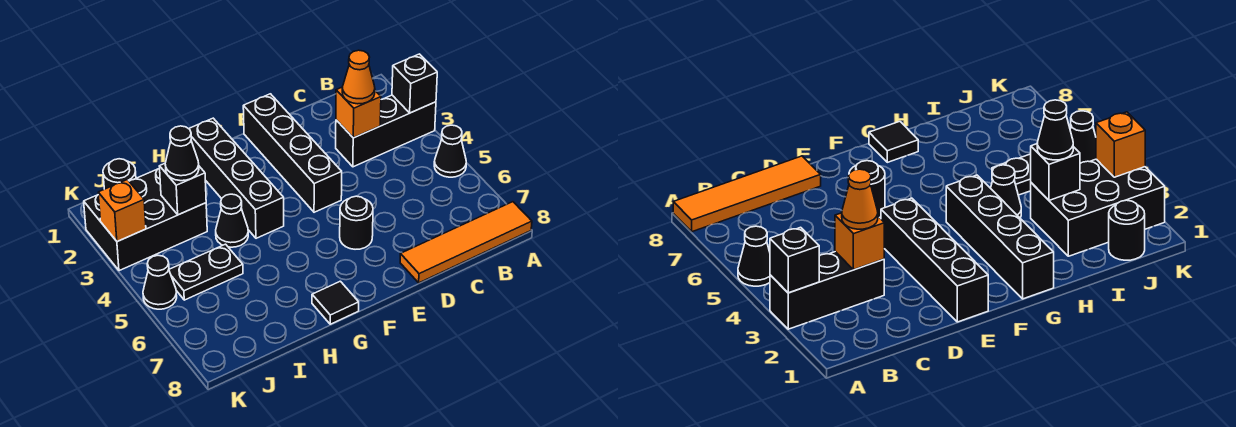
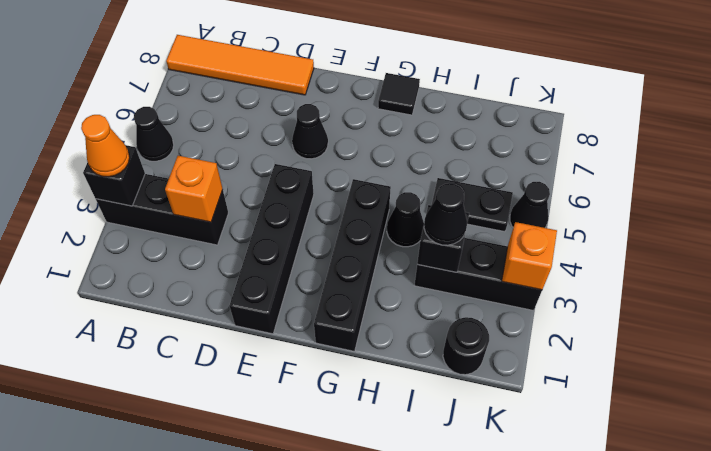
orange 1x1 cone [342,50,375,104] -> orange 1x1 cone moved to [81,115,130,177]
black 1x1 round brick [340,196,373,249] -> black 1x1 cone [292,104,328,159]
black 2x3 brick [84,168,207,271] -> black 1x3 brick [414,238,542,310]

